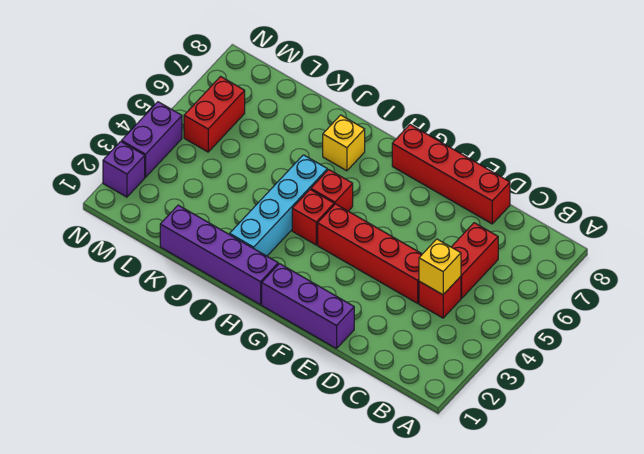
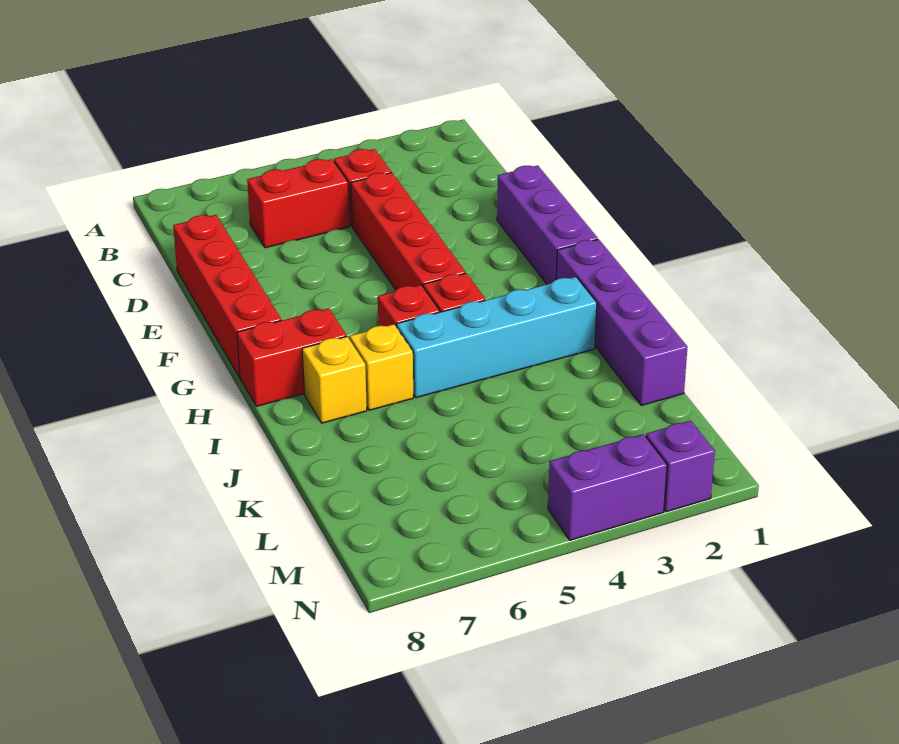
yellow 1x1 brick [419,239,461,295] -> yellow 1x1 brick moved to [350,324,413,410]
red 1x2 brick [184,77,245,152] -> red 1x2 brick moved to [237,308,347,406]

